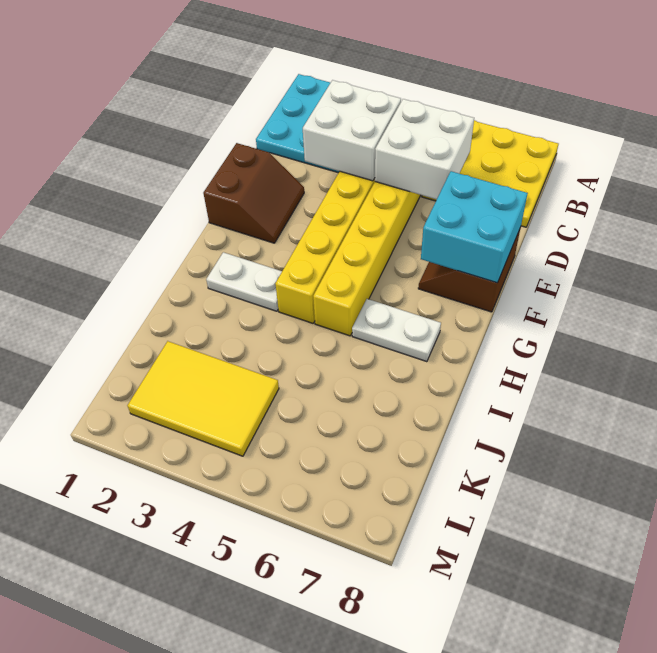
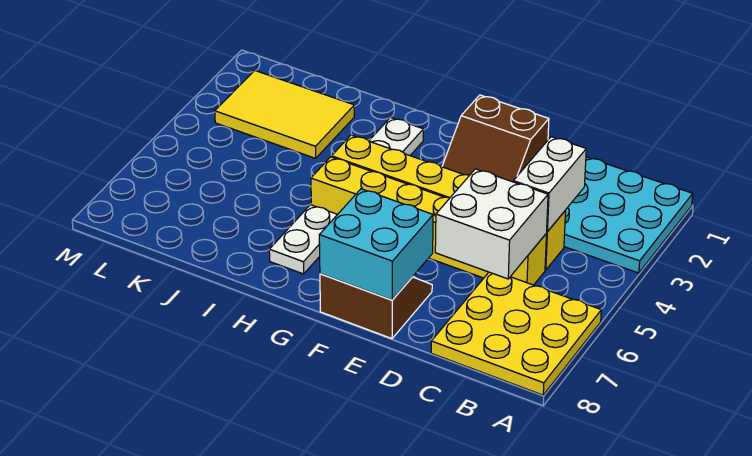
white 2x2 brick [303,80,401,181] -> white 1x2 brick [513,137,586,232]
yellow 2x3 tile [127,341,279,456] -> yellow 2x3 tile turned to [215,70,354,158]

